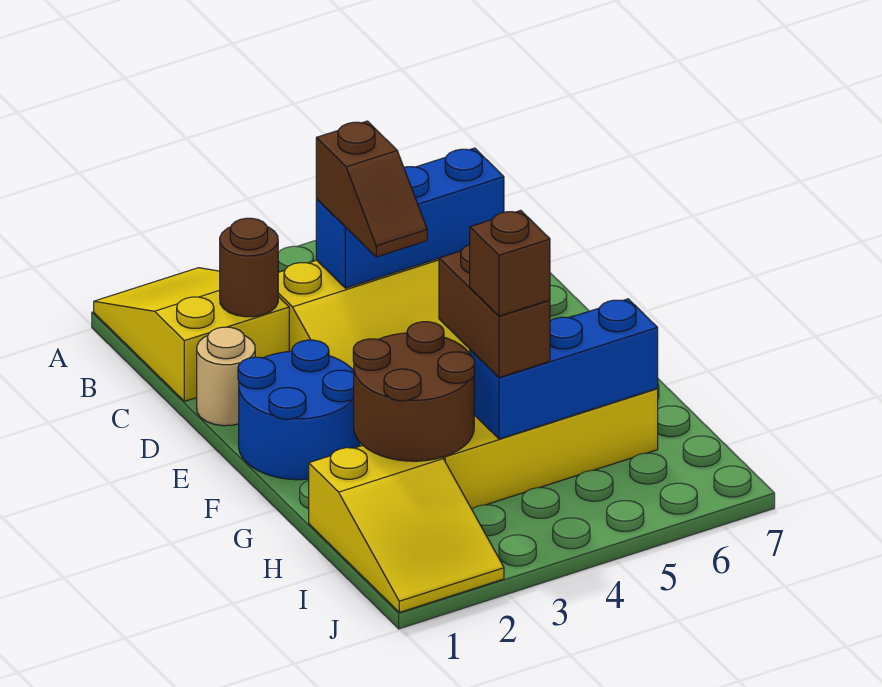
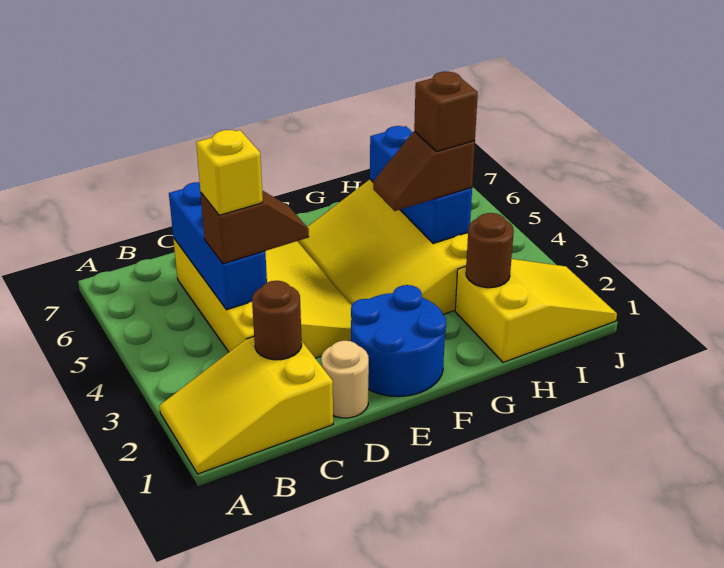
none -> yellow 1x1 brick [196,130,263,215]
brown 2x2 round brick [353,322,475,461] -> brown 1x1 round brick [466,213,514,288]
brown 1x2 brick [439,245,550,378] -> brown 1x2 slope [373,132,475,211]

